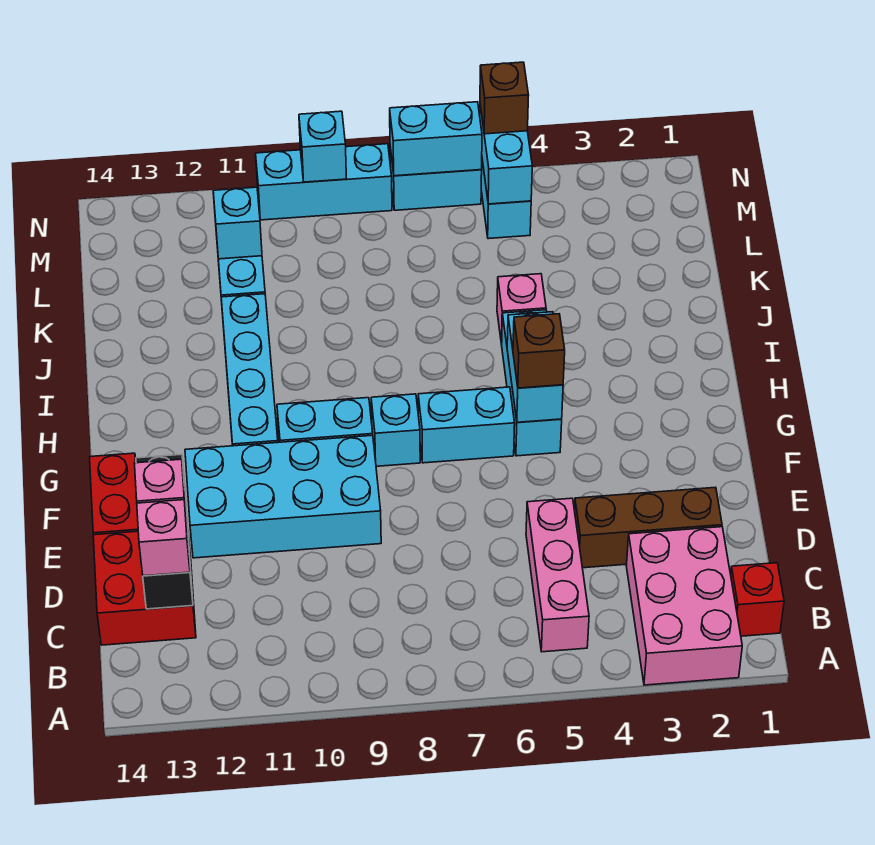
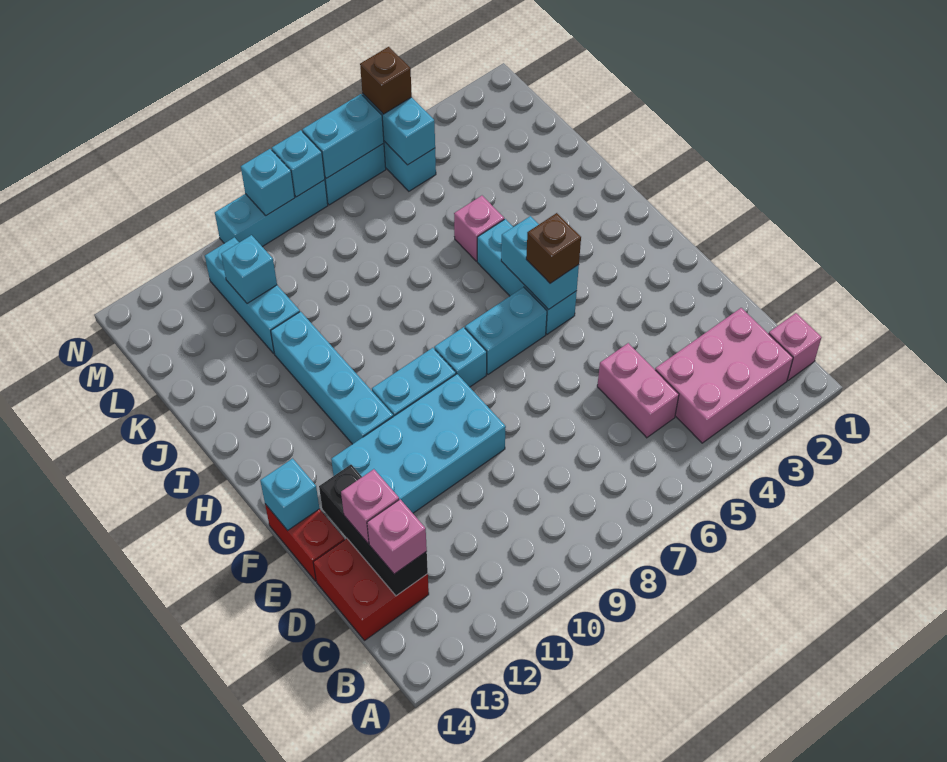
pink 2x3 brick [626,527,742,685] -> pink 2x3 brick turned to [655,308,793,443]
red 1x1 brick [731,563,784,636] -> pink 1x1 brick [769,313,821,380]
pink 1x3 brick [526,498,589,652] -> pink 1x2 brick [597,343,679,438]
brown 1x3 brick [574,487,722,568] -> none
none -> cyan 1x1 brick [260,458,320,530]
none -> cyan 1x1 brick [272,130,325,197]

